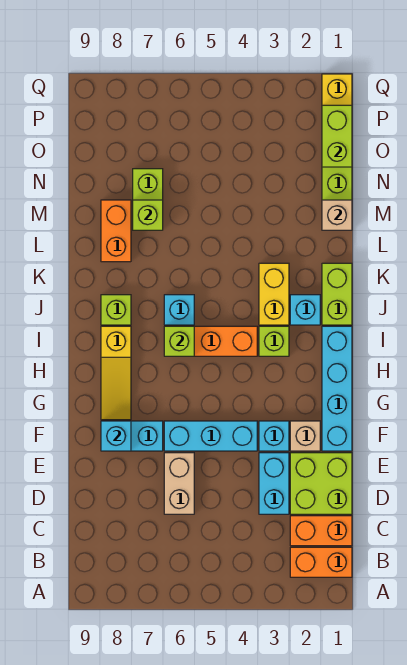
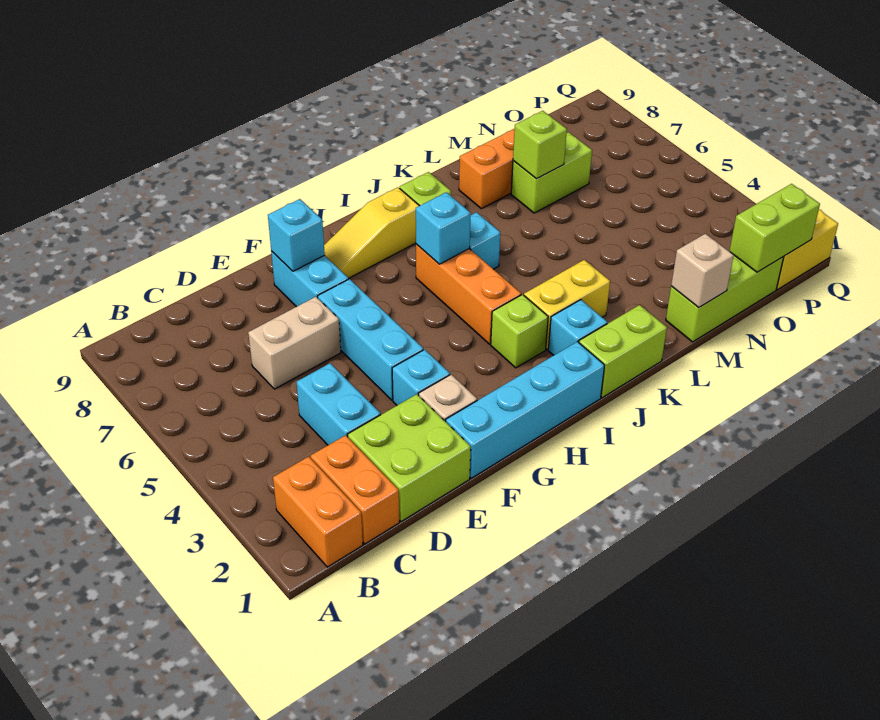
cyan 1x2 brick [259,453,289,514] -> cyan 1x2 brick turned to [296,363,381,445]
lime 1x1 brick [164,326,194,356] -> cyan 1x1 brick [416,192,471,264]

